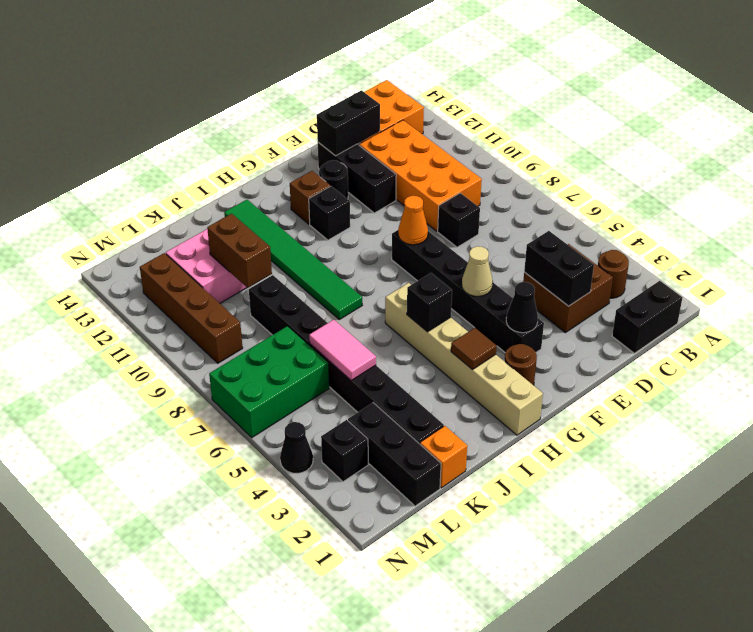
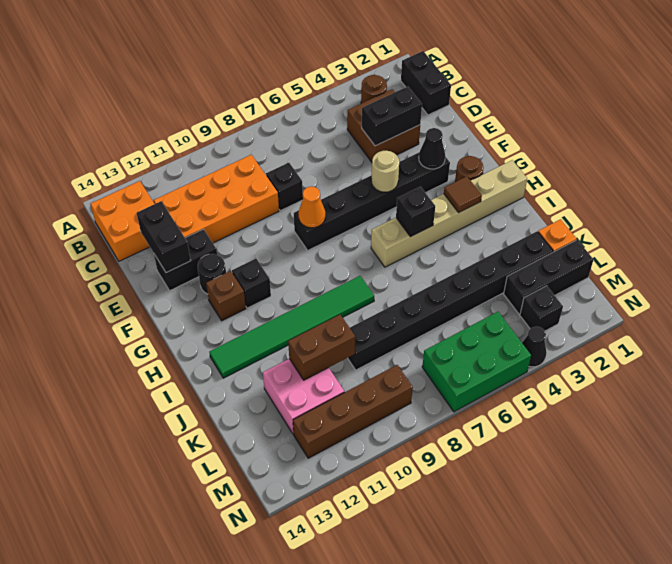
black 1x3 brick [318,143,396,213] -> black 1x2 brick [154,229,217,290]
tan 1x1 cone [462,246,493,296] -> tan 1x1 round brick [371,151,399,192]
pink 1x2 tile [309,320,376,381] -> none
green 2x3 brick [209,326,329,438] -> green 2x3 brick turned to [422,312,531,412]

